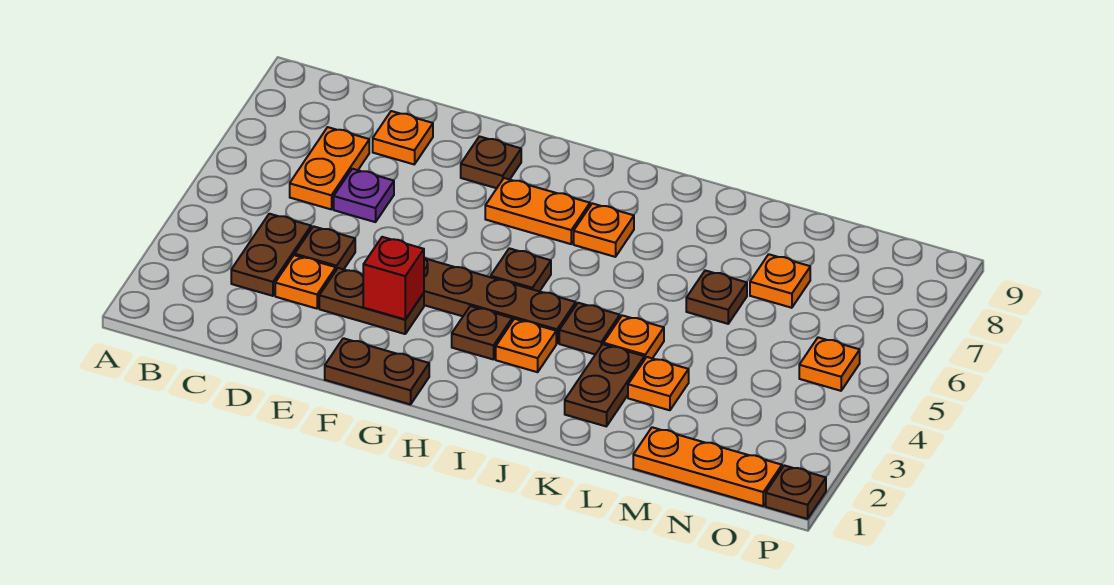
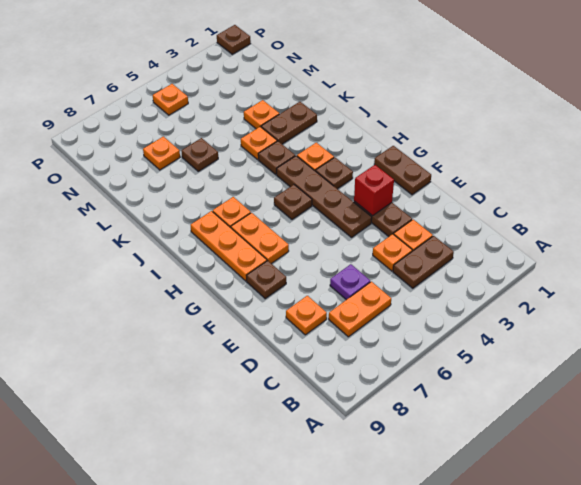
brown 1x1 plate [295,226,355,270] -> orange 1x1 plate [373,234,412,271]
orange 1x3 plate [633,427,782,506] -> orange 1x3 plate moved to [191,211,267,281]

